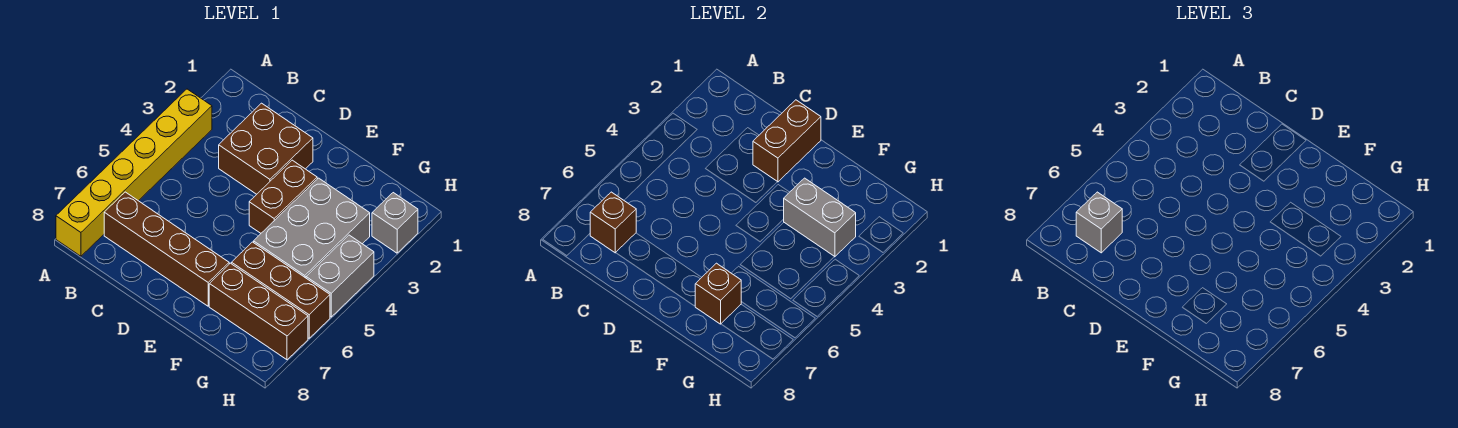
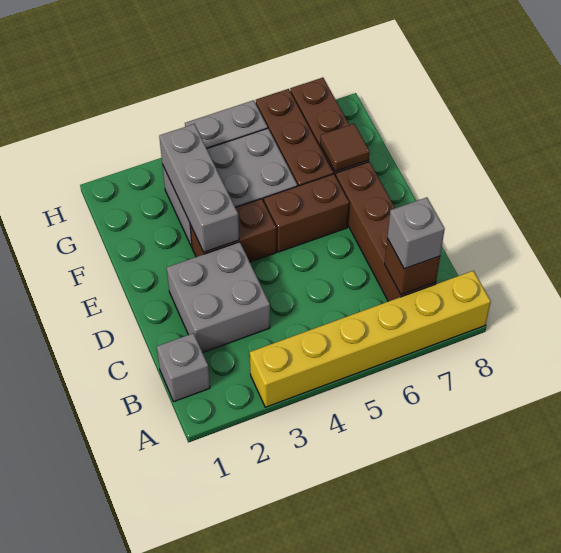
brown 2x2 brick [219,103,313,194] -> grey 2x2 brick [167,242,270,353]
brown 1x2 brick [753,100,821,182] -> brown 1x2 brick moved to [264,174,349,252]
grey 1x2 brick [784,178,856,257] -> grey 1x3 brick [159,124,239,252]
brown 1x1 brick [695,263,741,324] -> brown 1x1 tile [320,124,370,171]
grey 1x1 brick [372,193,418,253] -> grey 1x1 brick moved to [157,333,210,401]

